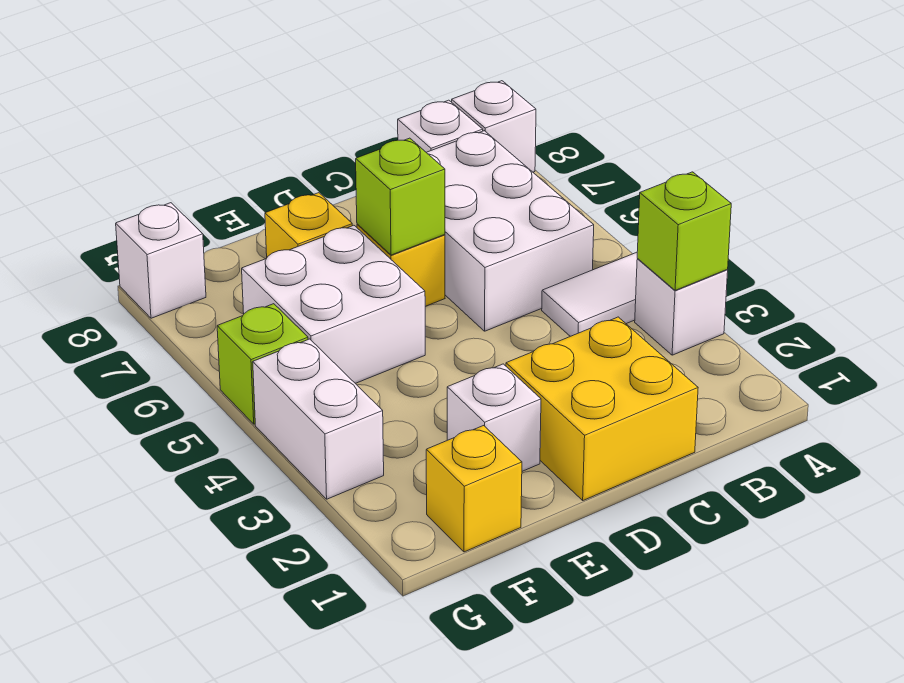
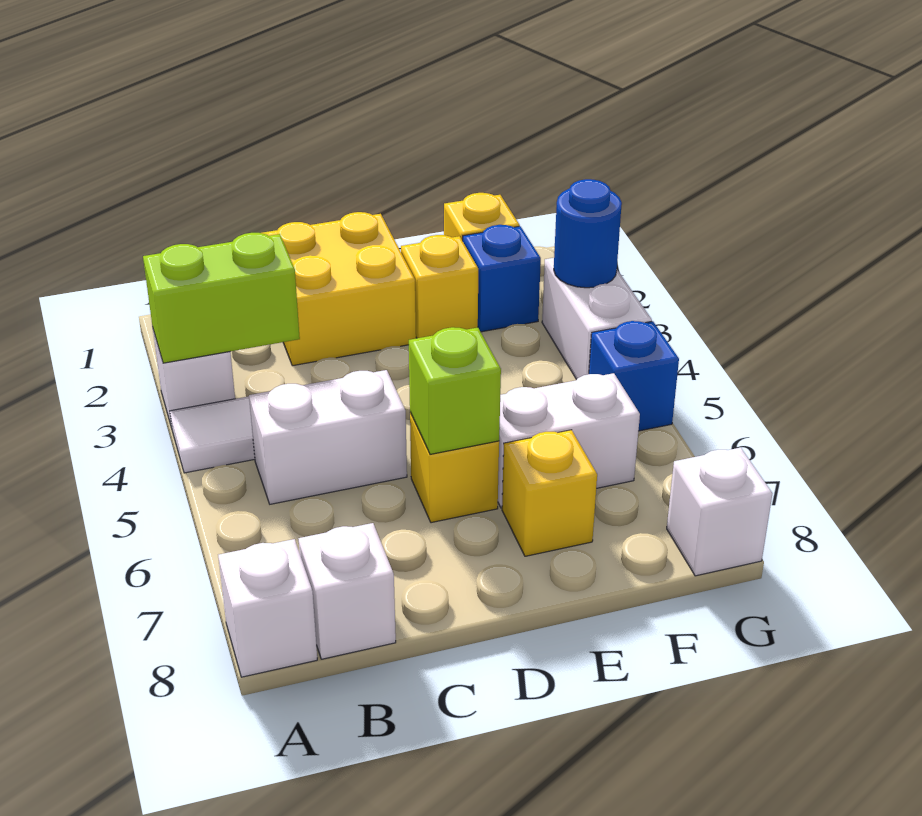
lime 1x1 brick [637,172,731,290] -> lime 1x2 brick [143,233,300,363]
white 2x3 brick [426,131,594,331] -> white 1x2 brick [249,370,407,504]
white 1x1 brick [447,364,541,471] -> yellow 1x1 brick [401,235,478,338]
white 2x2 brick [242,225,426,383] -> white 1x2 brick [498,373,640,508]
none -> blue 1x1 brick [463,225,541,332]
none -> blue 1x1 round brick [554,179,622,288]
lime 1x1 brick [217,304,308,424] -> blue 1x1 brick [589,321,679,431]

